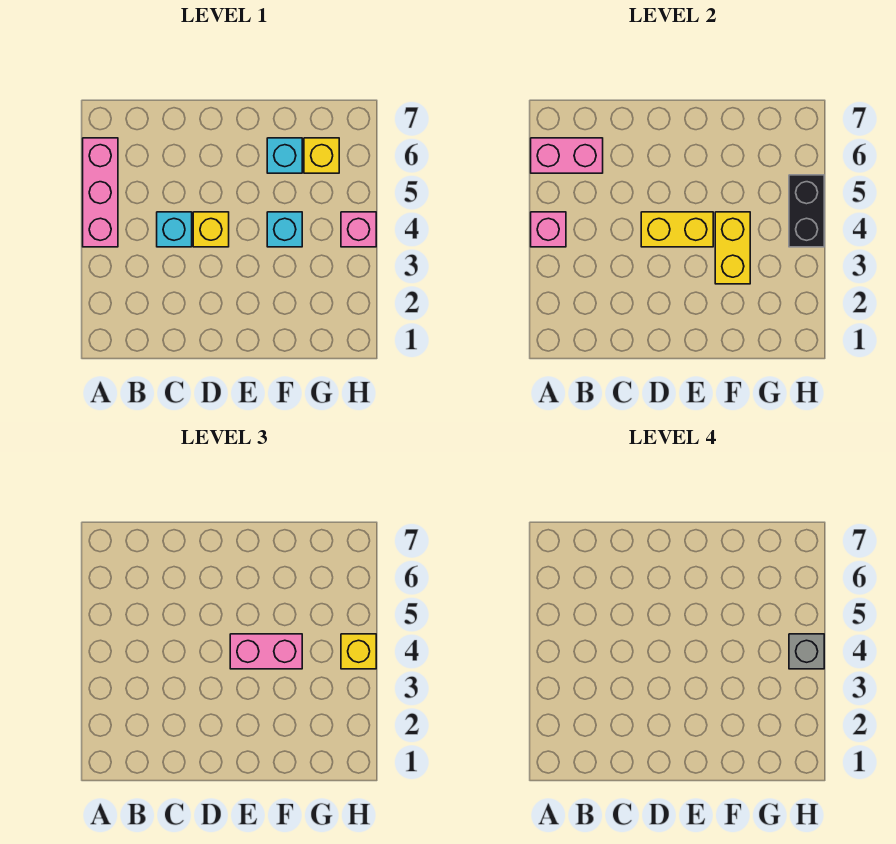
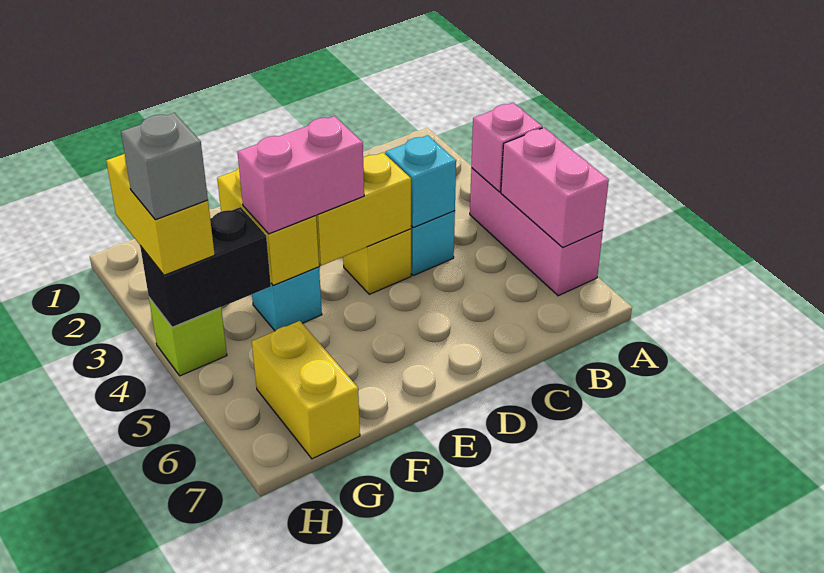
pink 1x2 brick [531,138,603,173] -> pink 1x2 brick turned to [501,128,609,247]
cyan 1x1 brick [267,138,302,173] -> cyan 1x1 brick moved to [385,135,456,228]
yellow 1x1 brick [304,138,339,173] -> yellow 1x2 brick [252,321,360,459]
pink 1x1 brick [341,212,376,247] -> lime 1x1 brick [149,298,227,376]
black 1x2 brick [789,175,824,247] -> black 1x2 brick turned to [140,207,271,327]
yellow 1x1 brick [341,634,376,669] -> yellow 1x2 brick [106,154,215,275]

